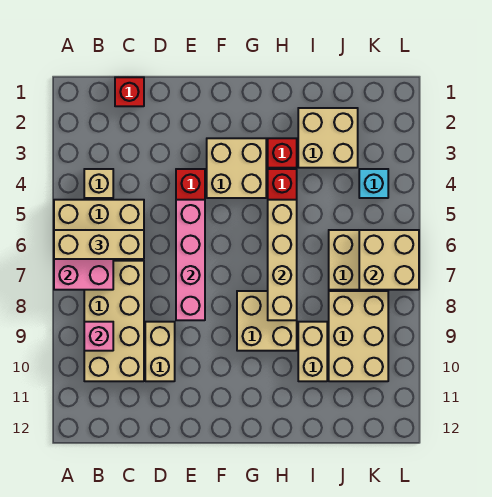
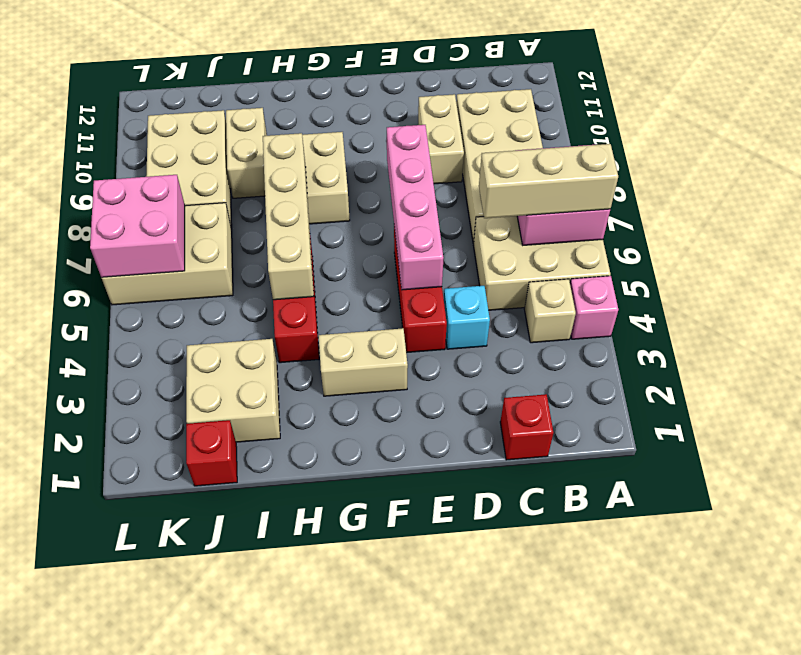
pink 1x1 brick [84,322,113,351] -> pink 1x1 brick moved to [570,276,618,339]
tan 2x2 brick [207,138,266,198] -> tan 1x2 brick [319,328,408,396]
red 1x1 brick [268,138,297,168] -> red 1x1 brick moved to [186,420,237,486]
cyan 1x1 brick [359,169,388,198] -> cyan 1x1 brick moved to [444,286,490,349]
tan 2x2 brick [359,230,419,290] -> pink 2x2 brick [90,175,185,278]

